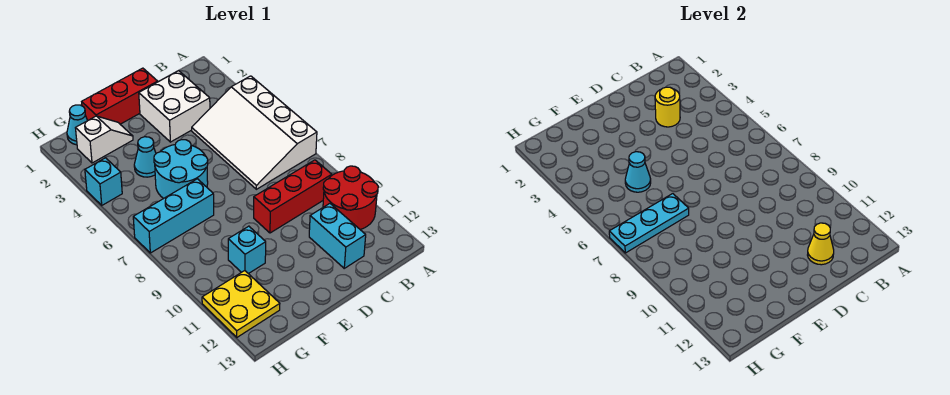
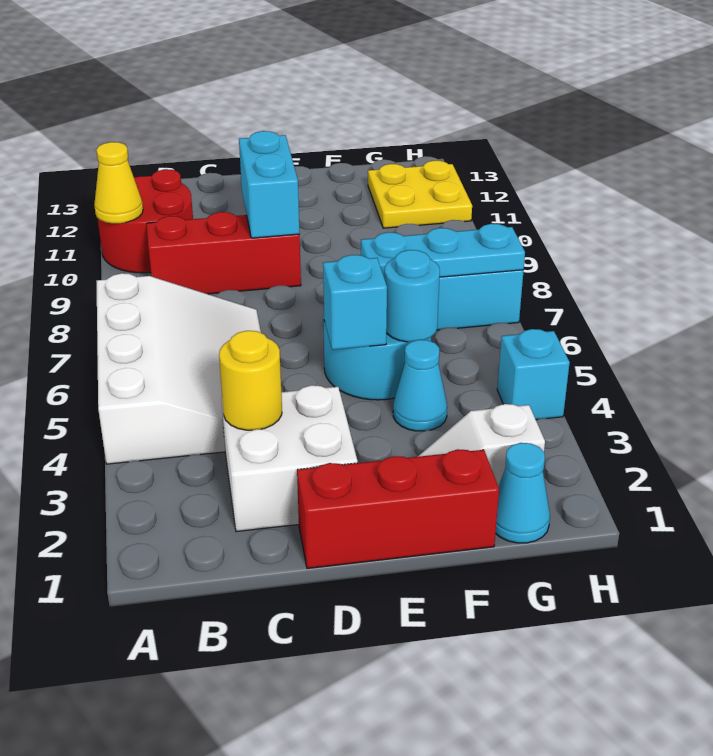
cyan 1x2 brick [309,204,366,268] -> cyan 1x2 brick moved to [239,131,300,238]
yellow 1x1 cone [808,223,834,265] -> yellow 1x1 cone moved to [94,142,143,223]
cyan 1x1 cone [625,152,651,192] -> cyan 1x1 round brick [385,250,440,342]
cyan 1x1 brick [228,226,266,274] -> cyan 1x1 brick moved to [323,255,387,350]

